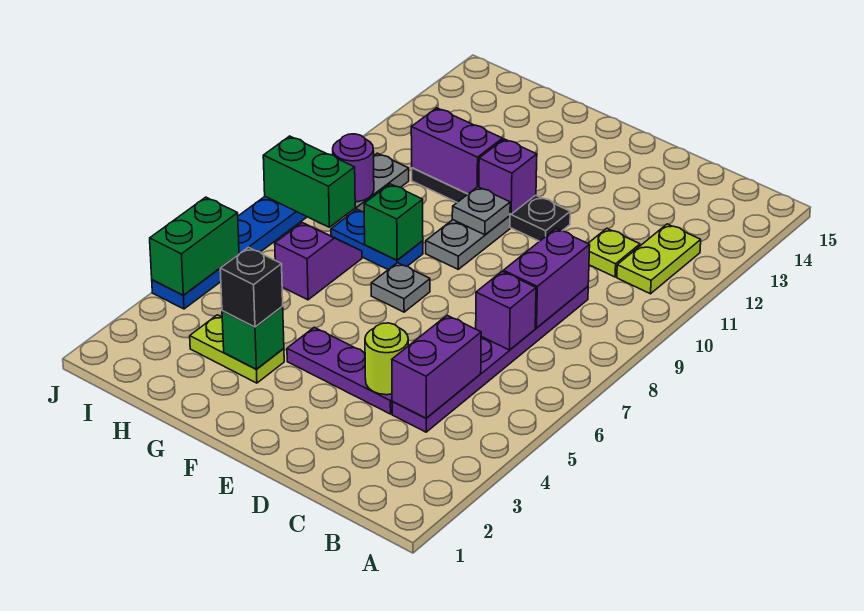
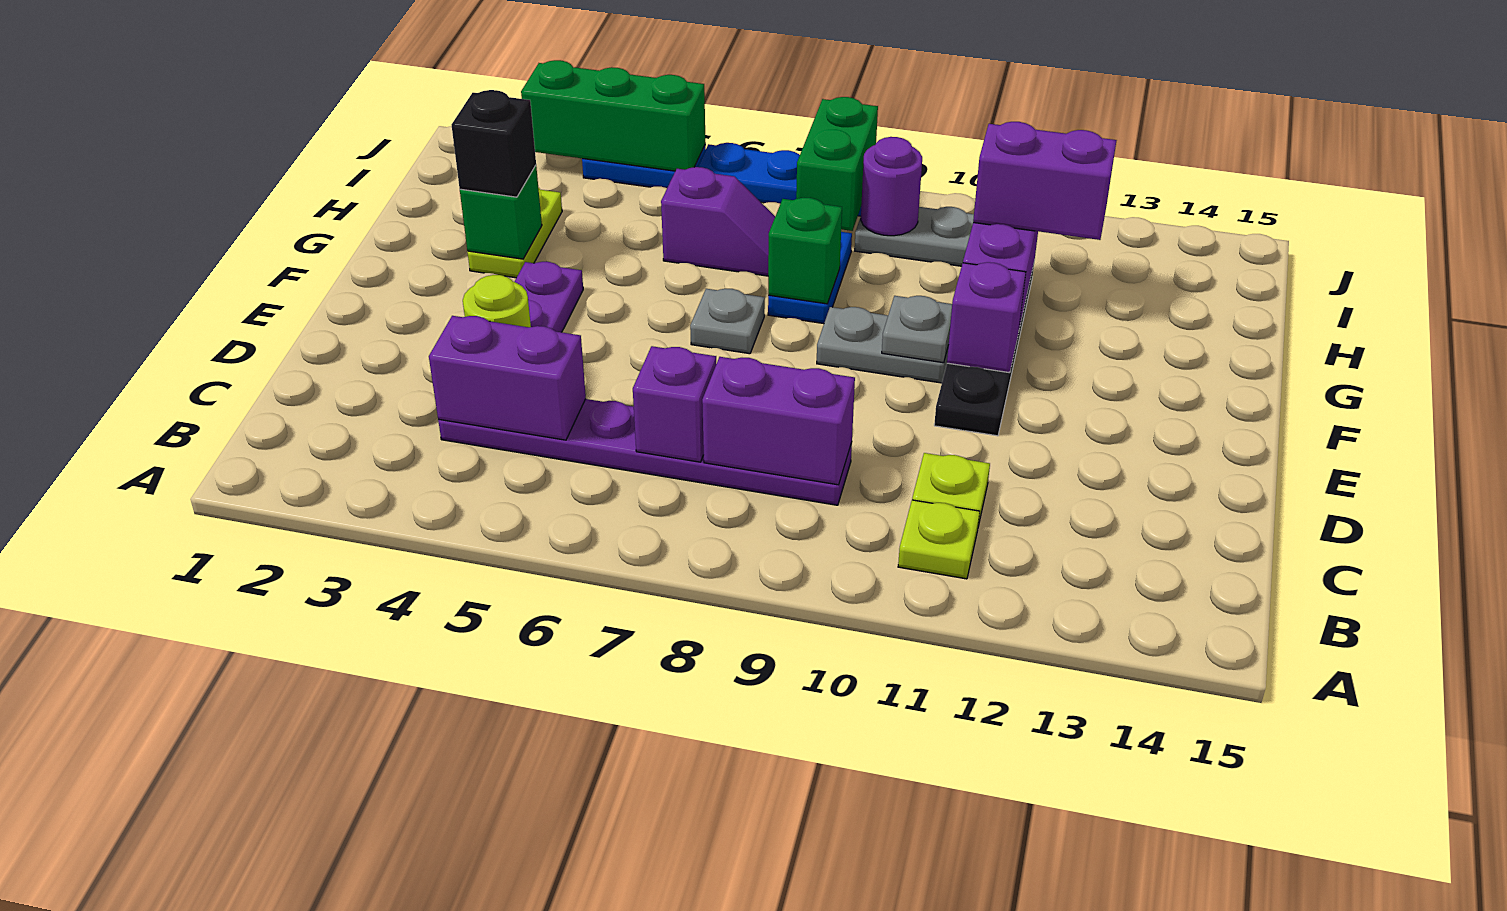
lime 1x2 plate [617,224,701,294] -> lime 1x1 plate [898,500,980,579]
none -> purple 1x2 brick [973,122,1116,240]
green 1x2 brick [150,197,239,295] -> green 1x3 brick [521,60,706,171]

